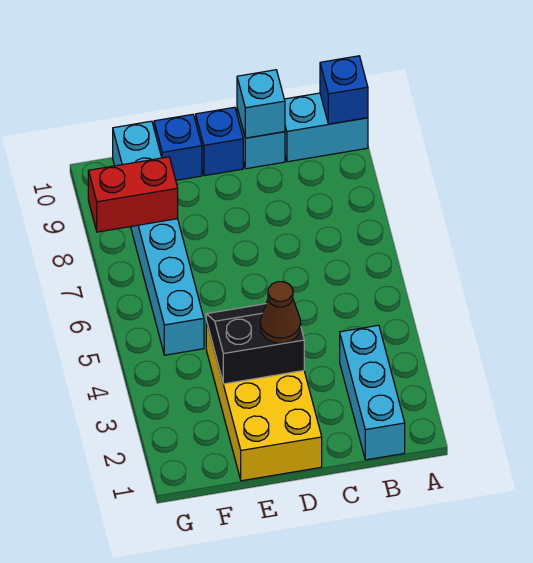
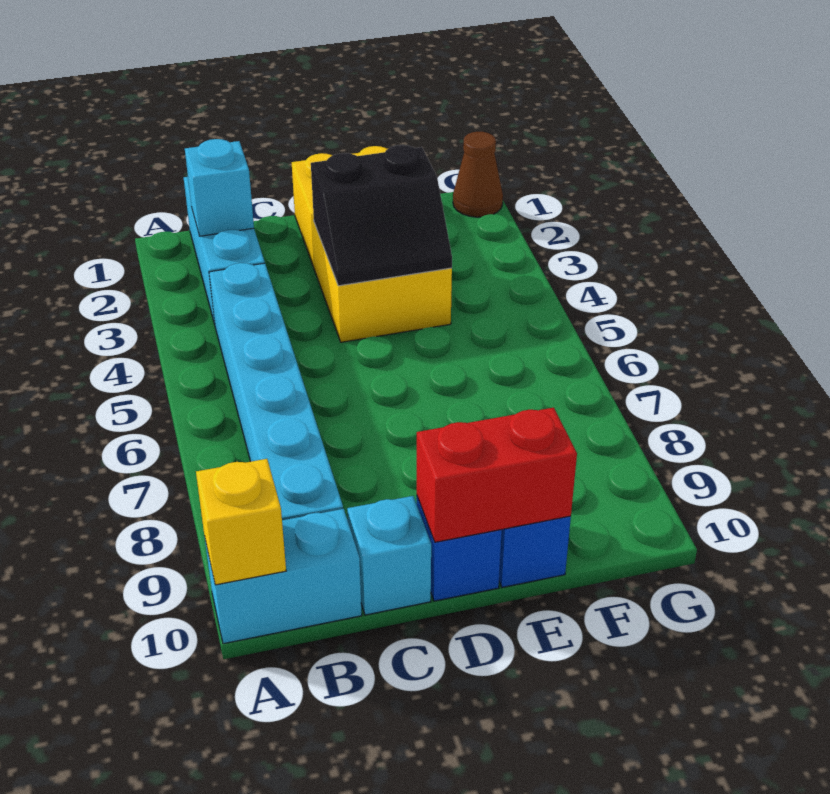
blue 1x1 brick [320,56,368,124] -> yellow 1x1 brick [196,459,286,585]
cyan 1x1 brick [237,70,285,138] -> cyan 1x1 brick moved to [185,139,254,236]
brown 1x1 cone [260,282,301,343] -> brown 1x1 cone moved to [453,132,503,217]
cyan 1x6 brick [113,121,204,355] -> cyan 1x6 brick moved to [209,263,343,520]
red 1x2 brick [88,157,178,232] -> red 1x2 brick moved to [417,408,577,542]

